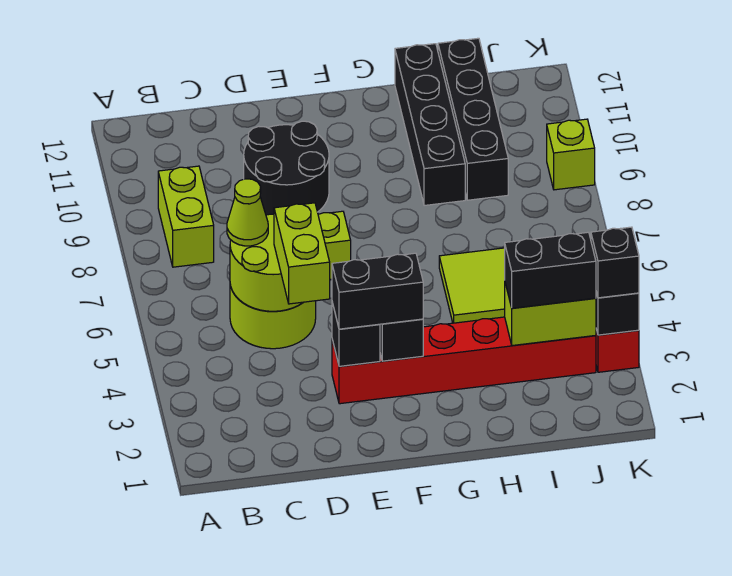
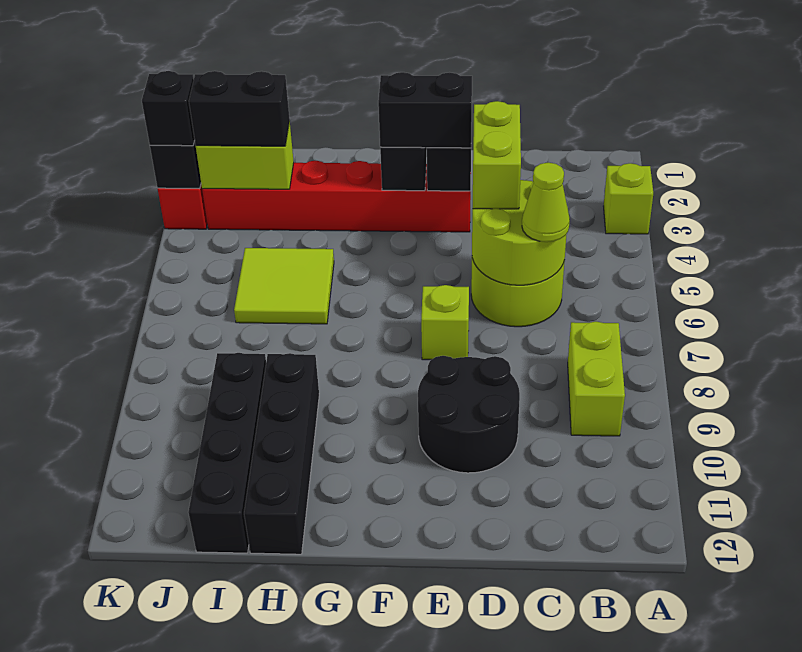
lime 1x1 brick [547,119,595,190] -> lime 1x1 brick moved to [604,163,653,234]

